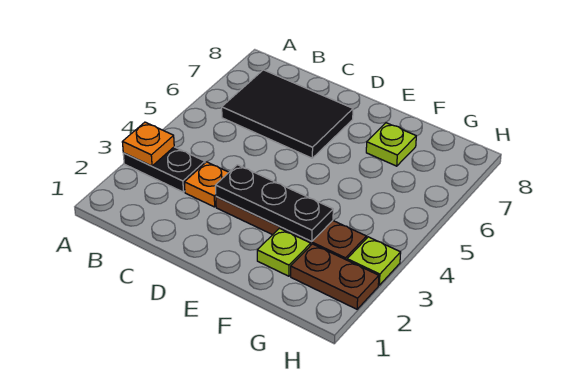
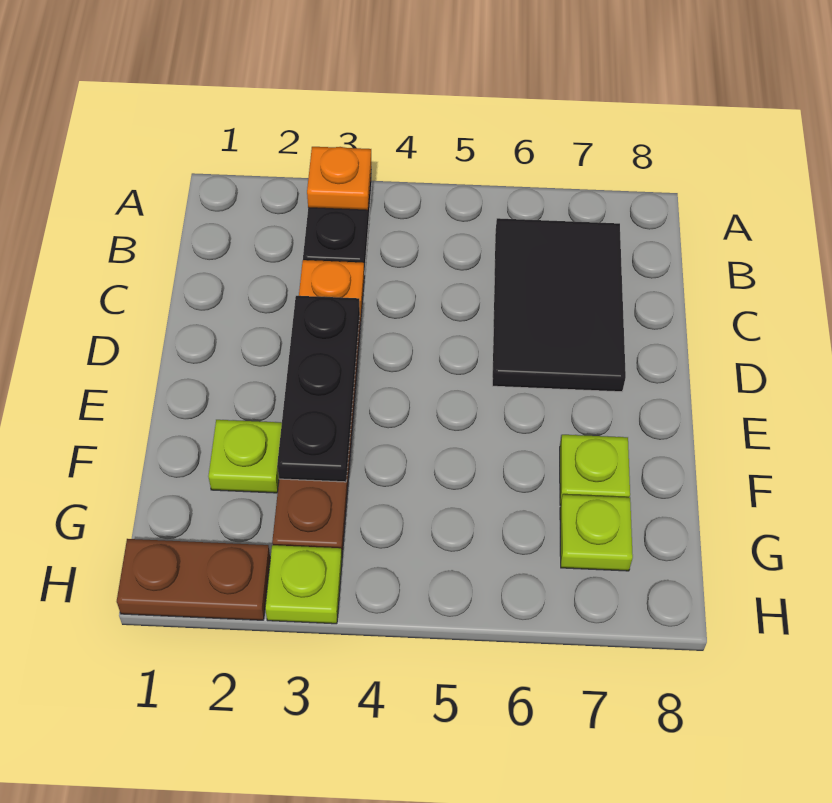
brown 1x2 plate [291,244,379,309] -> brown 1x2 plate turned to [117,539,270,620]
none -> lime 1x1 plate [560,495,633,571]

